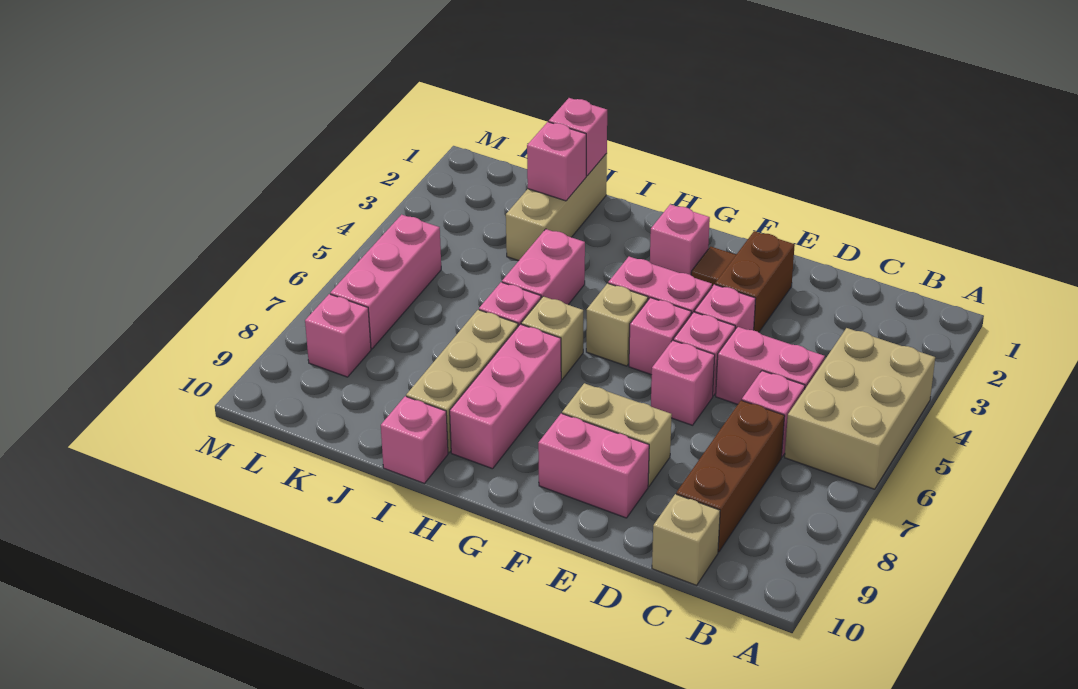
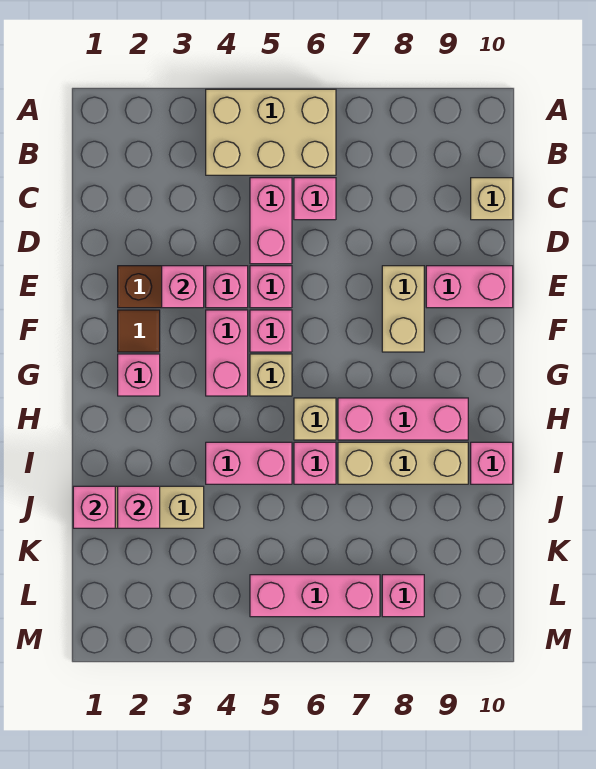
brown 1x3 brick [676,400,785,552] -> none
pink 1x1 brick [651,340,715,425] -> pink 1x1 brick moved to [162,266,204,308]
pink 1x2 brick [538,413,649,518] -> pink 1x2 brick turned to [426,266,513,308]

